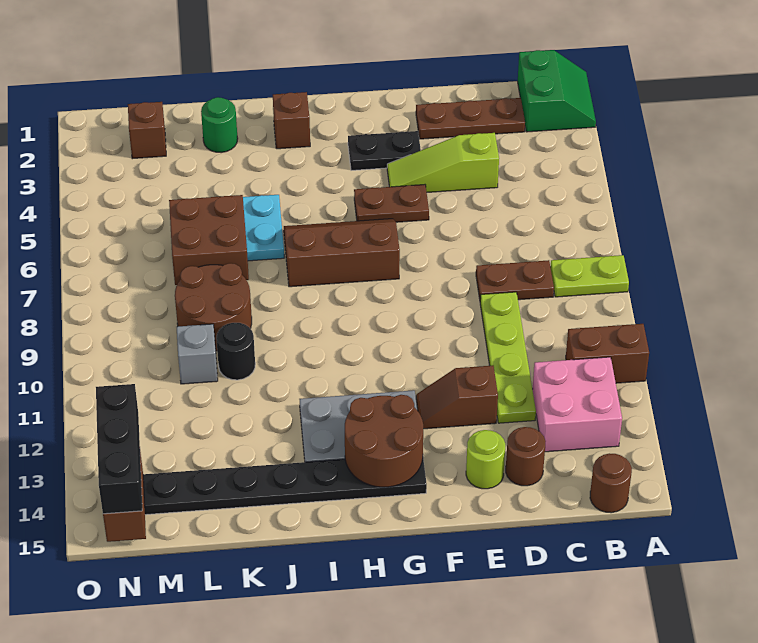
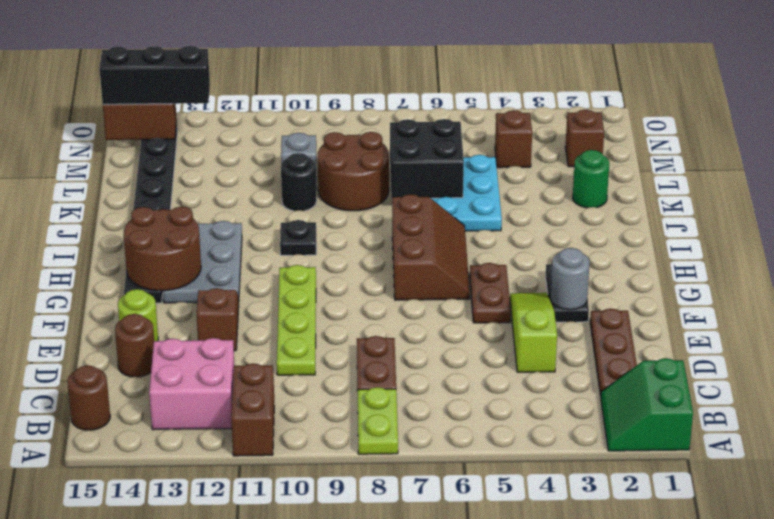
green 2x2 slope [518,50,596,132] -> green 2x2 slope turned to [601,358,693,451]
lime 1x4 plate [480,292,536,423] -> lime 1x4 plate turned to [277,265,316,375]
none -> grey 1x1 round brick [550,248,590,310]
brown 1x1 brick [273,92,310,149] -> brown 1x1 brick moved to [495,110,532,168]
none -> black 1x1 plate [280,220,316,255]
brown 2x2 brick [169,195,249,285] -> black 2x2 brick [390,119,464,198]

